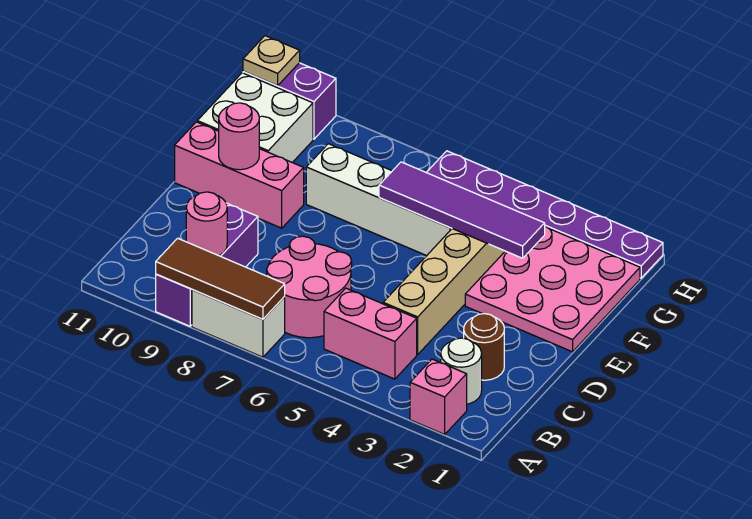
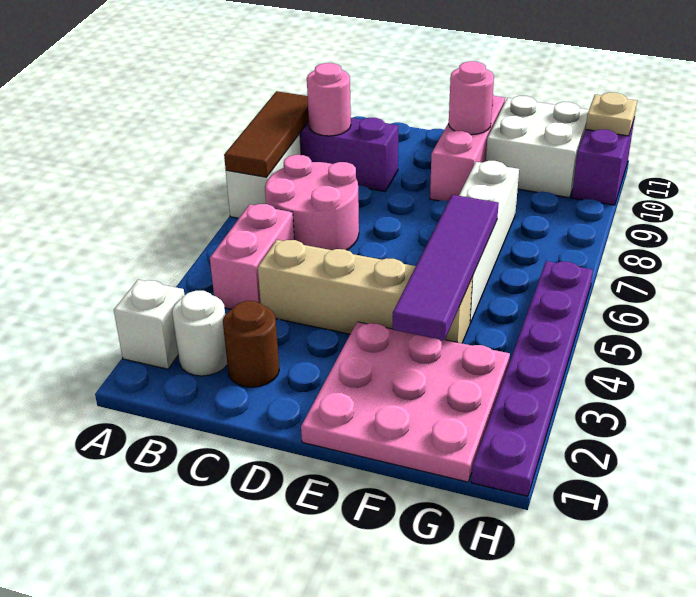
pink 1x1 brick [410,359,467,434] -> white 1x1 brick [114,280,185,369]

